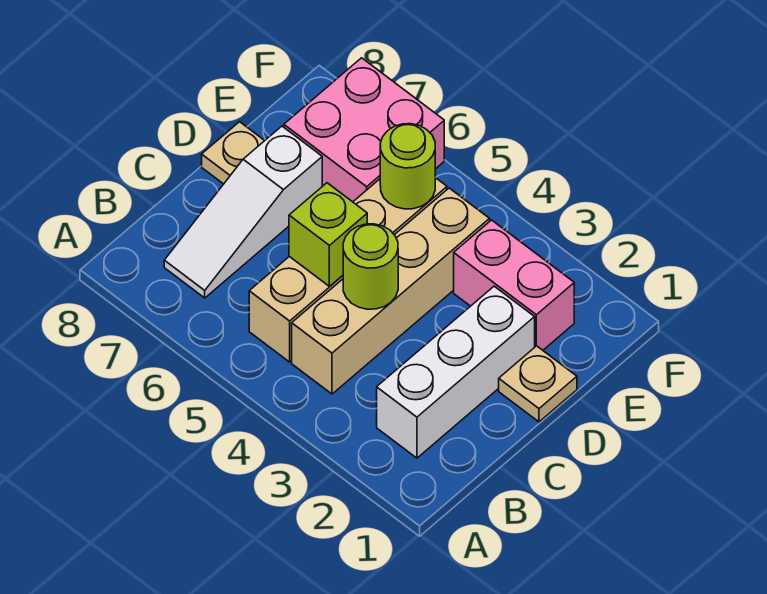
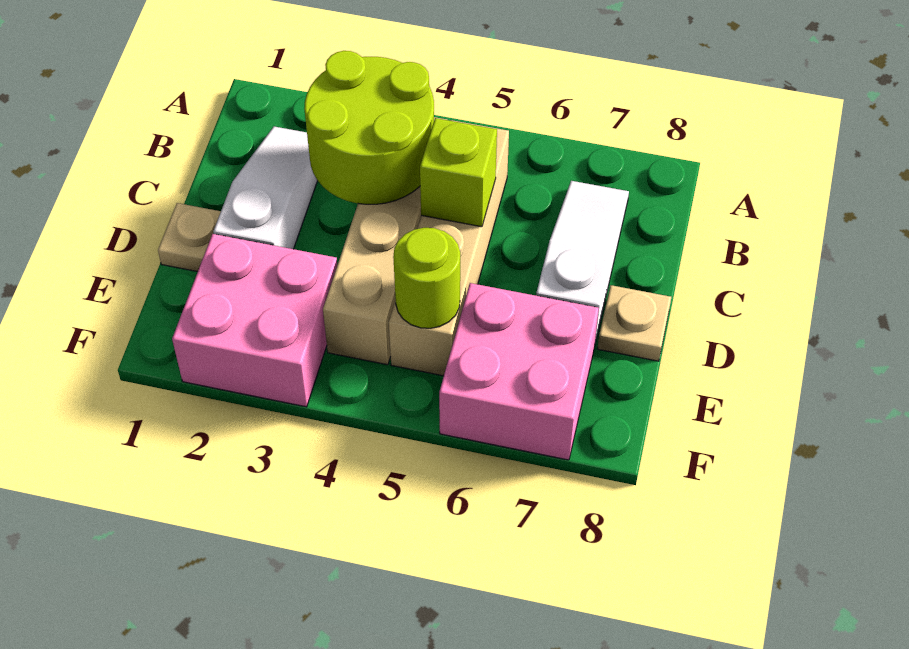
white 1x3 brick [377,286,535,458] -> white 1x3 slope [213,126,318,249]
lime 1x1 round brick [343,224,398,309] -> lime 2x2 round brick [304,51,434,204]
pink 1x2 brick [454,220,574,350] -> pink 2x2 brick [172,234,337,407]

